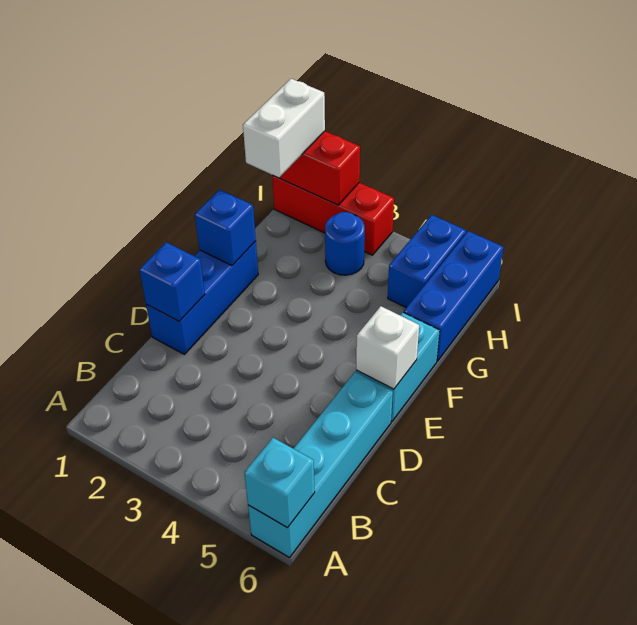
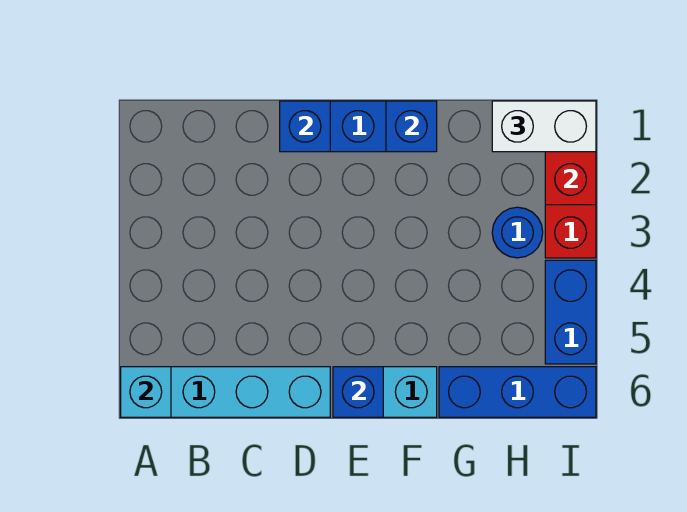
white 1x1 brick [356,306,419,389] -> blue 1x1 brick [333,367,383,417]
blue 1x2 brick [388,215,466,308] -> blue 1x2 brick turned to [545,260,596,364]

